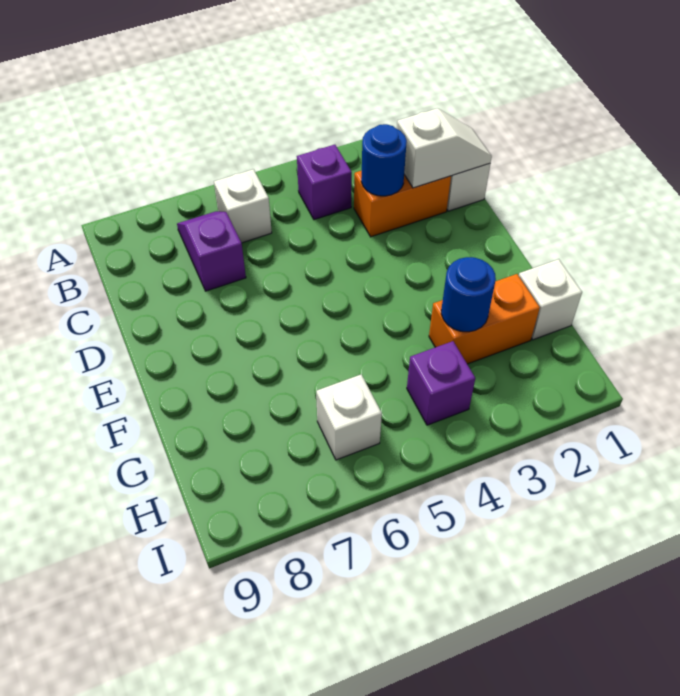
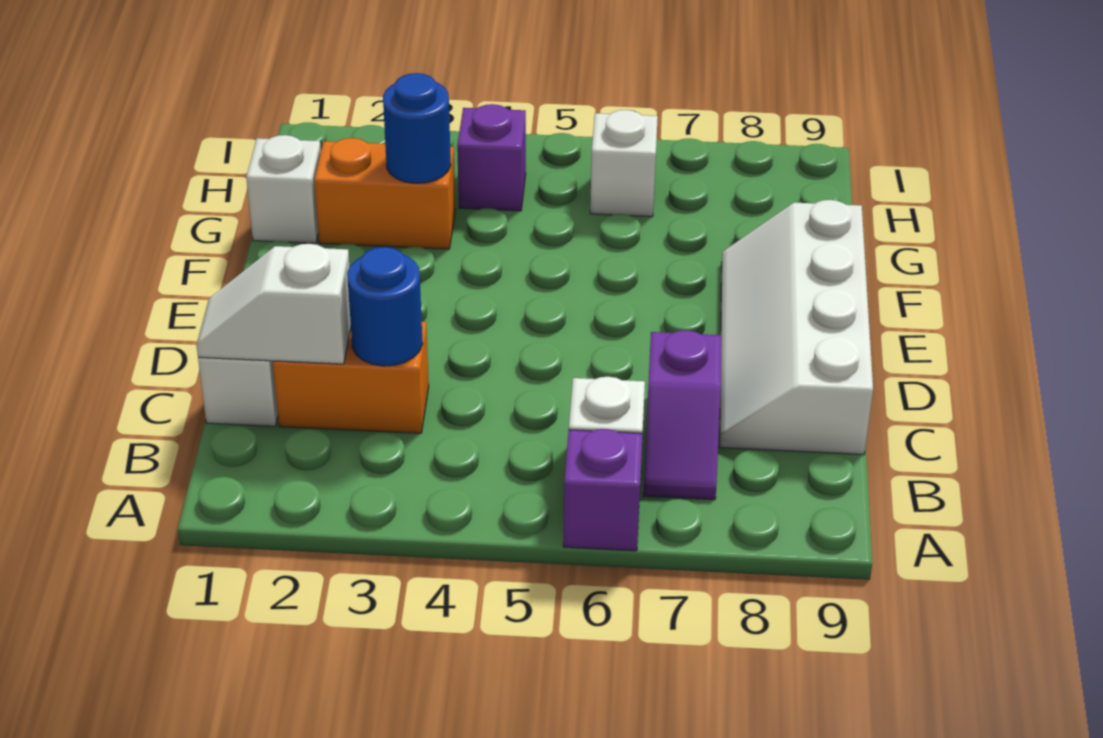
purple 1x1 brick [297,145,352,220] -> purple 1x1 brick moved to [563,429,643,551]
none -> white 2x4 slope [720,200,873,455]

